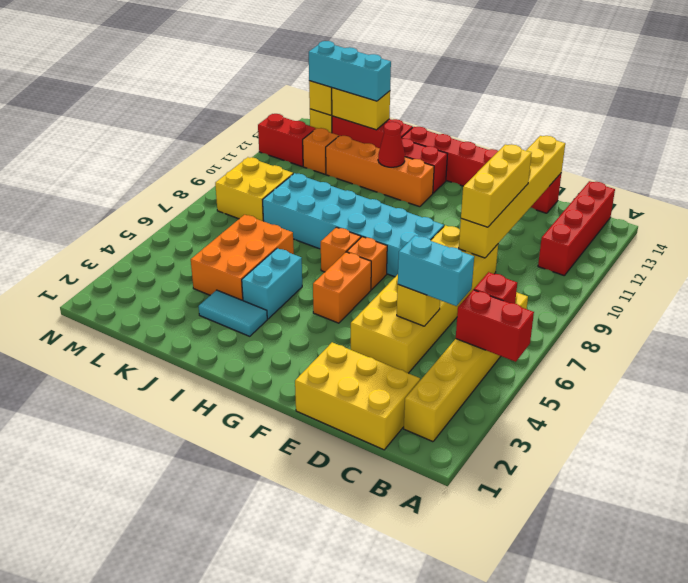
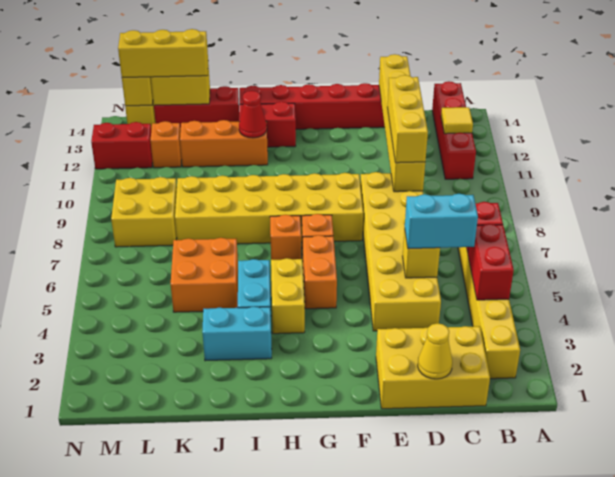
red 1x2 brick [456,290,534,362] -> red 1x2 brick turned to [468,224,514,300]
none -> yellow 1x1 tile [441,107,473,134]
none -> yellow 1x1 cone [418,323,452,379]
cyan 2x6 brick [263,173,444,277] -> yellow 2x6 brick [175,173,363,244]
none -> yellow 1x2 brick [271,258,305,334]
orange 1x4 brick [326,136,434,207] -> orange 1x3 brick [180,120,268,167]
cyan 1x2 tile [199,290,267,336] -> cyan 1x2 brick [202,307,272,361]
orange 2x3 brick [191,215,294,301] -> orange 2x2 brick [171,238,238,312]
cyan 1x3 brick [309,41,391,101] -> yellow 1x3 brick [118,29,208,78]

